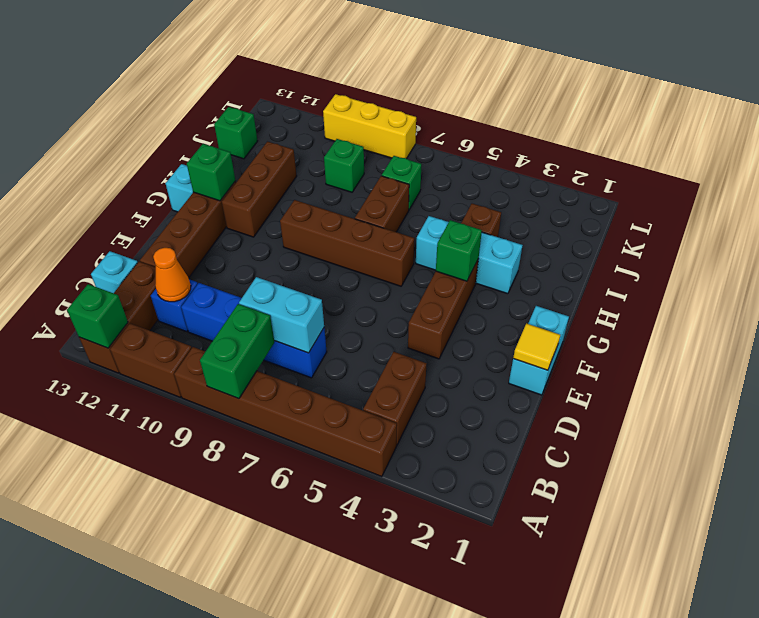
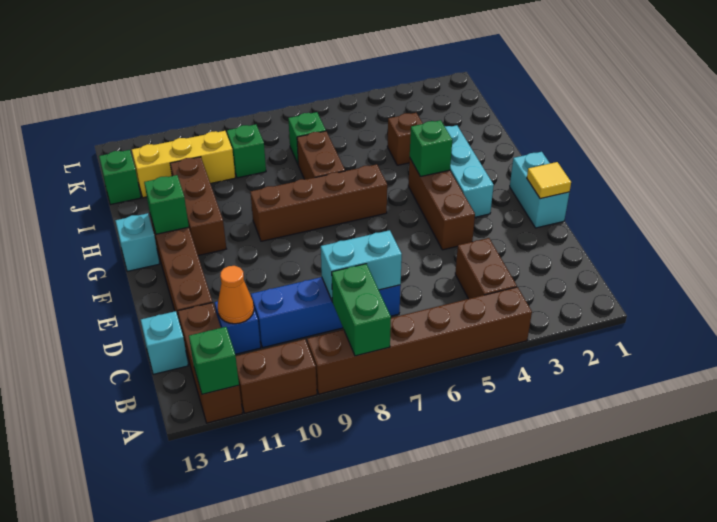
cyan 1x3 brick [416,216,523,294] -> cyan 1x3 brick turned to [445,125,494,217]
yellow 1x3 brick [323,94,416,159] -> yellow 1x3 brick moved to [132,131,235,198]

